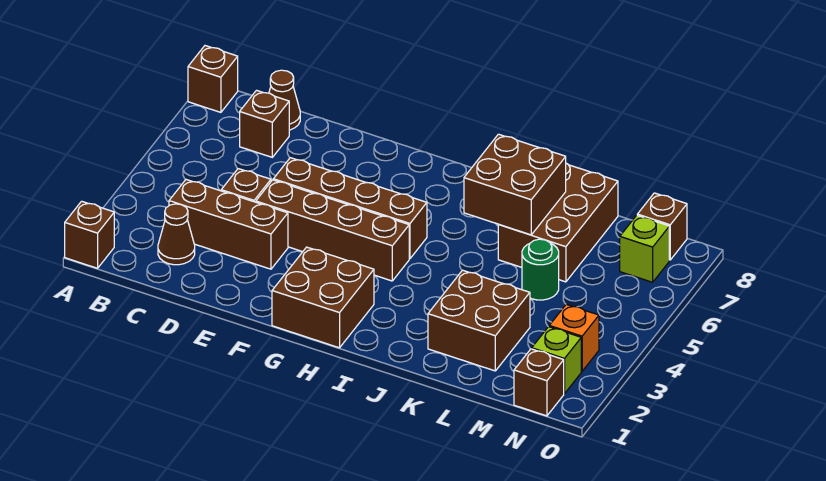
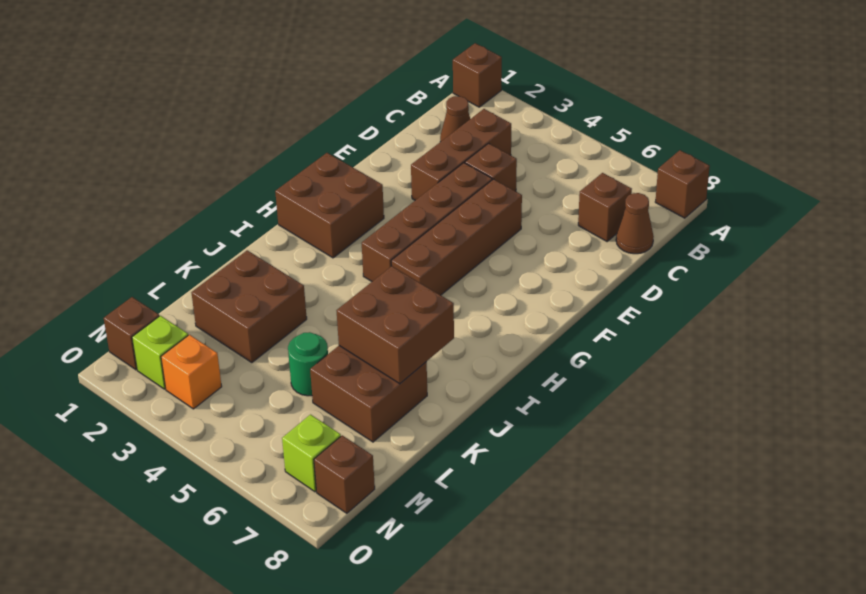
brown 2x3 brick [498,163,618,282] -> brown 2x2 brick [310,346,427,442]

